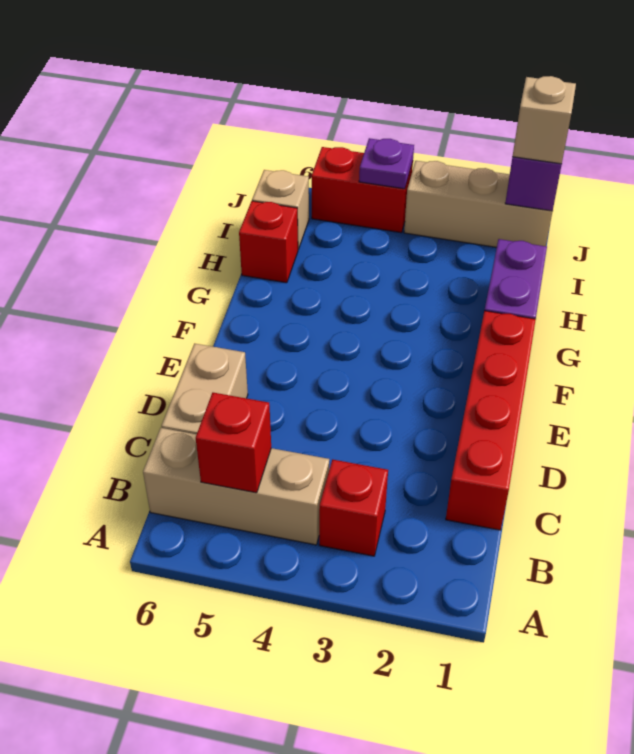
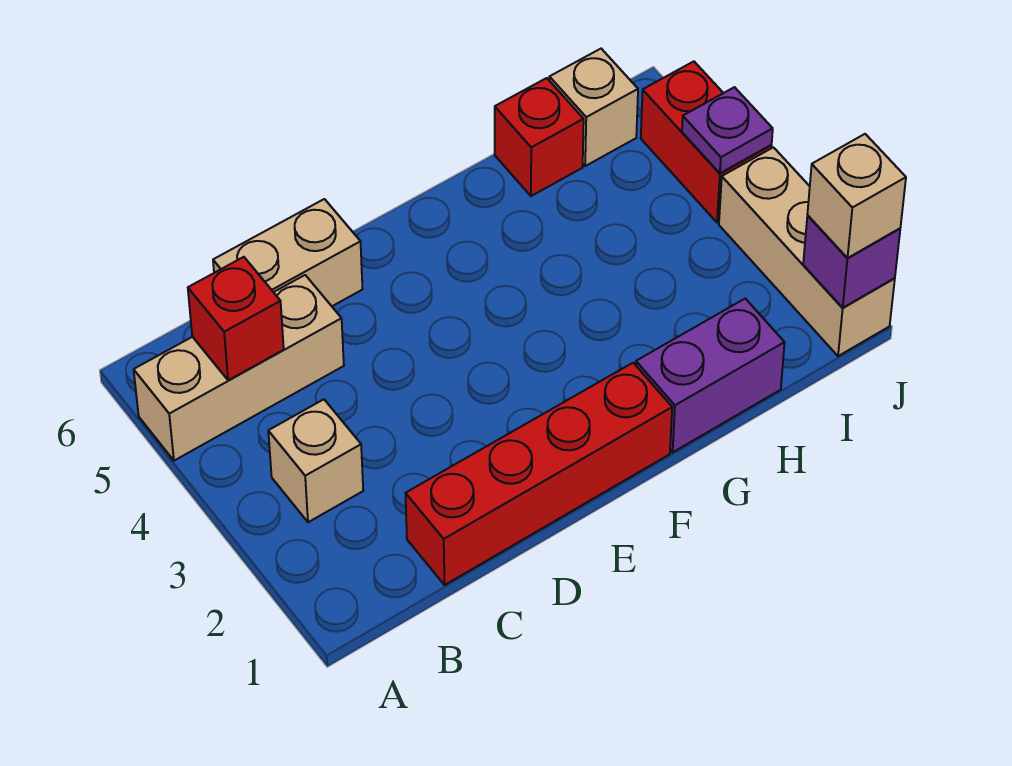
red 1x1 brick [319,459,388,556] -> tan 1x1 brick [268,399,363,522]
tan 1x3 brick [143,428,329,545] -> tan 1x3 brick turned to [134,275,344,461]

